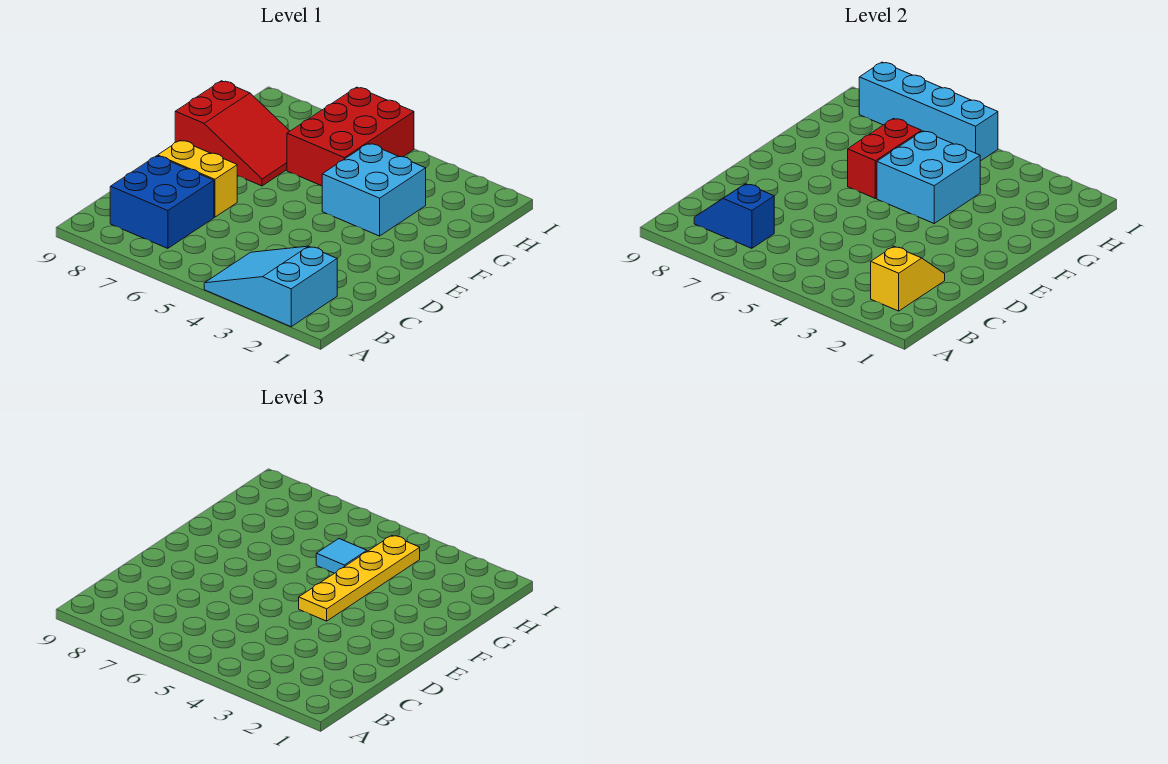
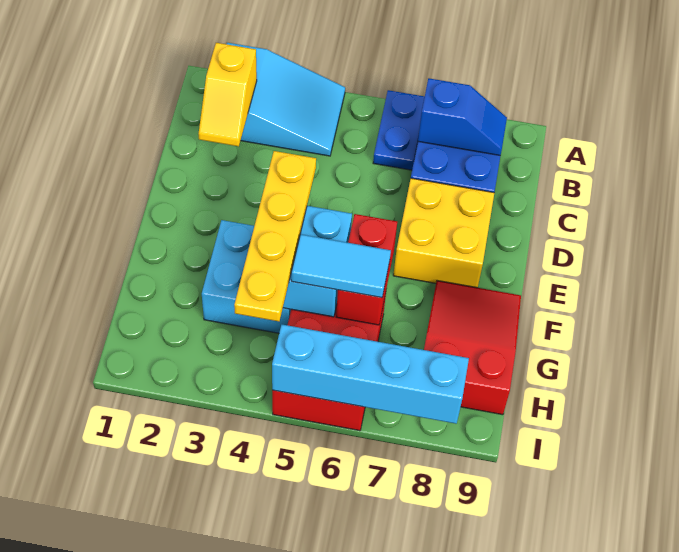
none -> blue 1x2 plate [373,90,425,170]
yellow 1x2 brick [158,140,237,217] -> yellow 2x2 brick [393,178,494,288]
red 2x3 slope [175,81,290,186] -> red 2x3 slope turned to [424,281,521,415]
cyan 1x1 tile [316,539,367,573] -> cyan 1x2 tile [291,234,391,298]

